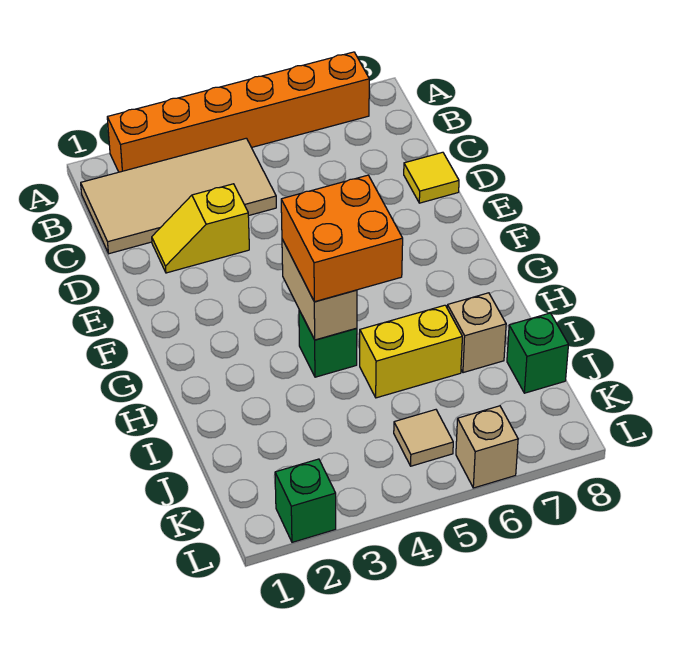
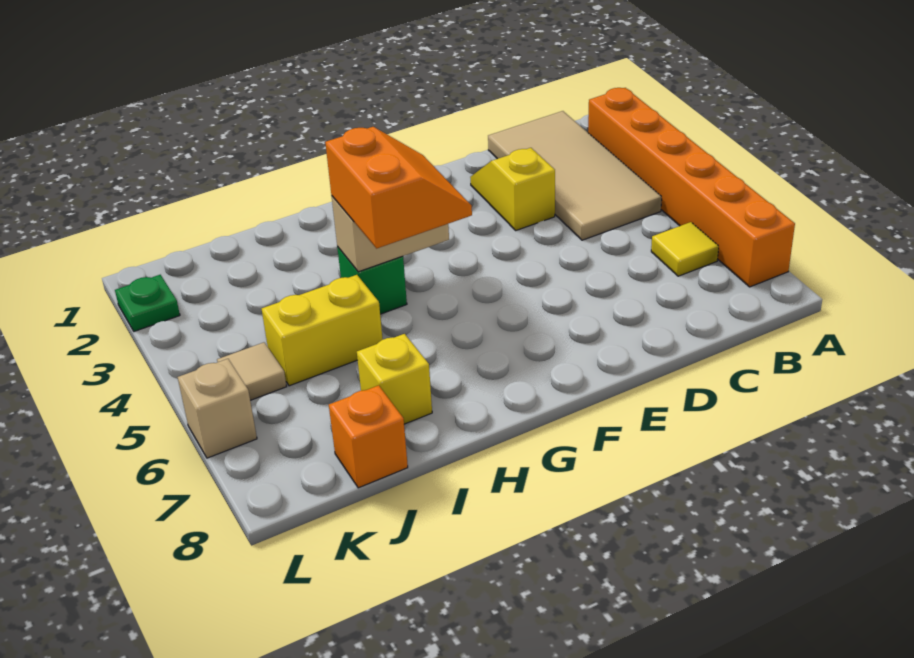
yellow 1x1 tile [404,152,459,203] -> yellow 1x1 tile moved to [651,222,719,276]
orange 2x2 brick [281,175,403,302] -> orange 2x2 slope [325,127,472,248]
yellow 1x2 brick [360,305,462,398] -> yellow 1x2 brick turned to [262,275,383,386]
tan 1x1 brick [447,293,506,373] -> yellow 1x1 brick [357,334,432,424]
green 1x1 brick [507,313,568,393] -> orange 1x1 brick [329,385,408,488]
green 1x1 brick [275,459,336,542] -> green 1x1 plate [115,275,180,331]

